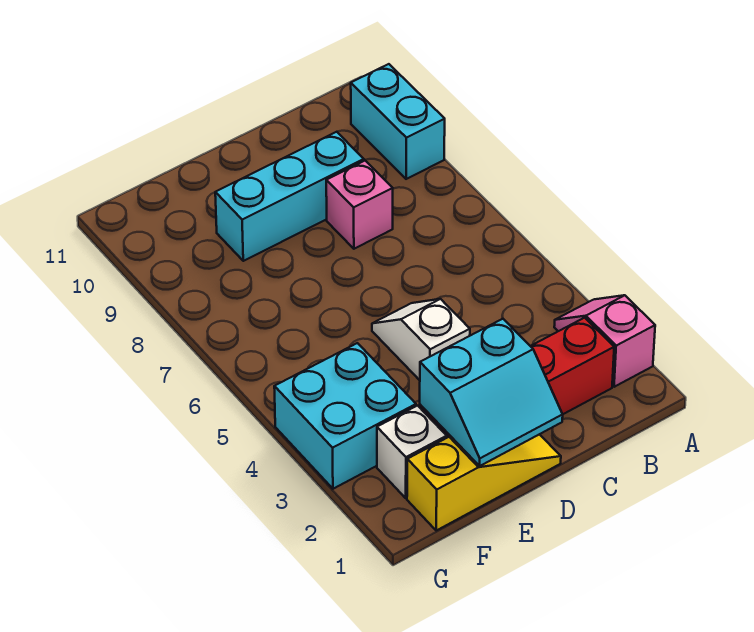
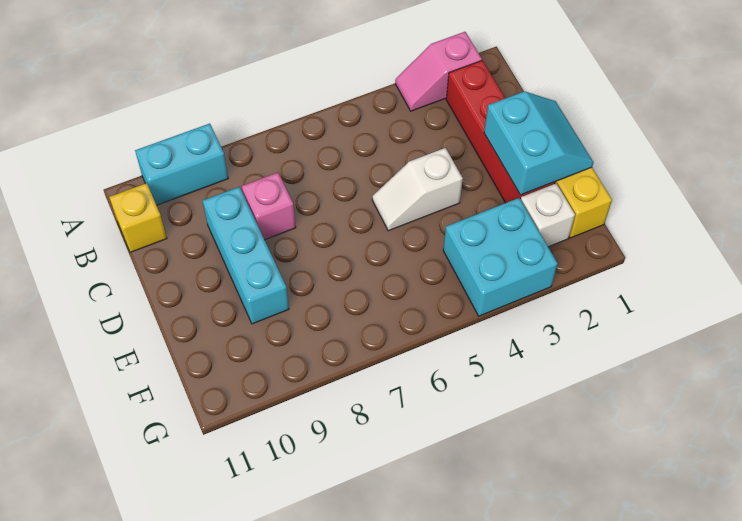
none -> yellow 1x1 brick [109,183,167,252]

